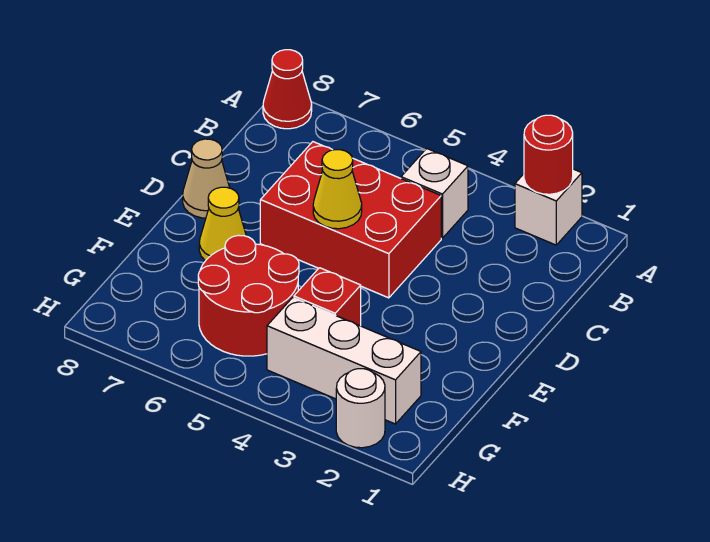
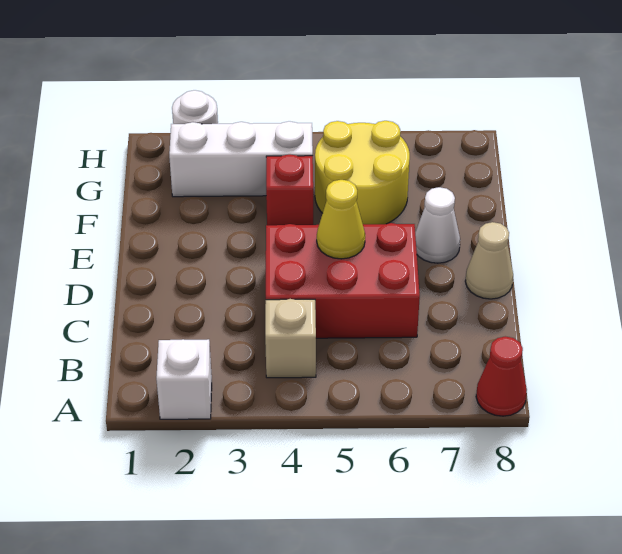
red 1x1 round brick [524,115,573,194] -> none
white 1x1 brick [401,148,468,238] -> tan 1x1 brick [265,299,316,378]
yellow 1x1 cone [199,187,246,261] -> white 1x1 cone [415,187,460,263]
red 2x2 round brick [198,235,299,356] -> yellow 2x2 round brick [315,121,410,224]

